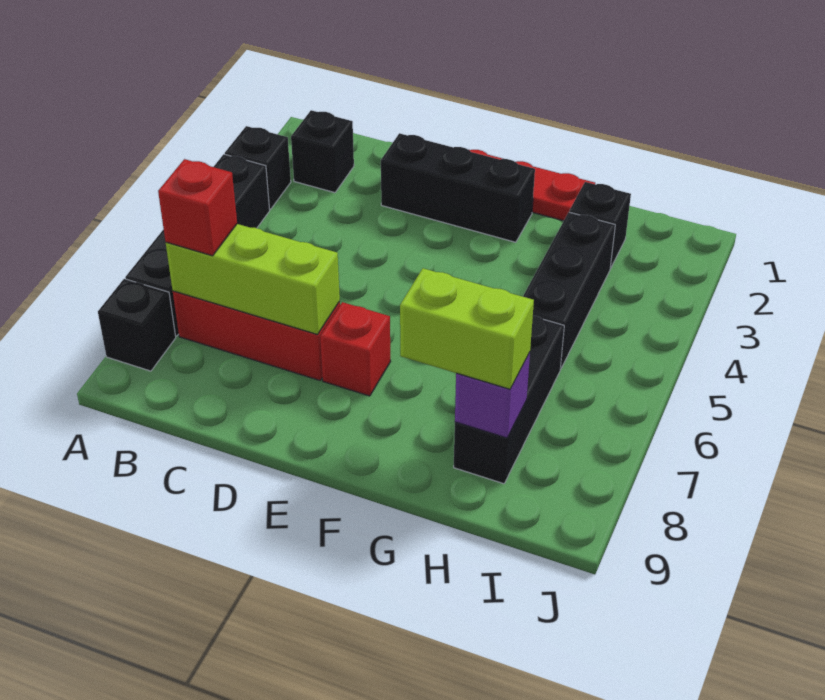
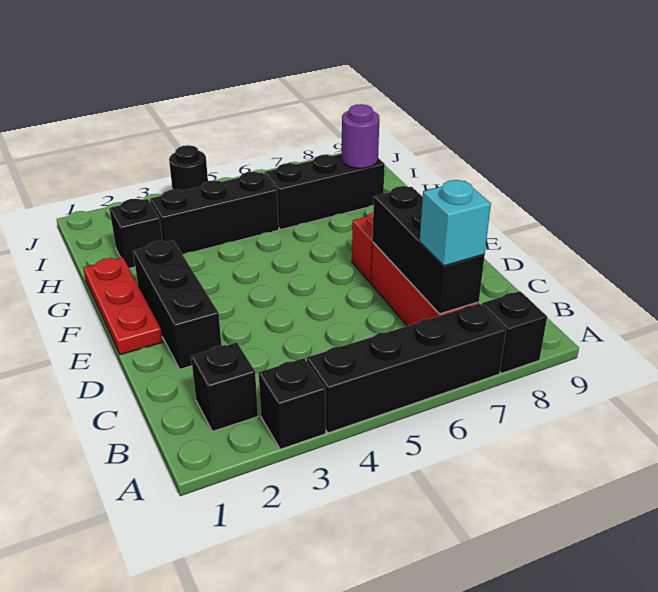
lime 1x3 brick [166,224,340,335] -> black 1x3 brick [372,186,485,314]
red 1x1 brick [158,159,237,256] -> cyan 1x1 brick [420,180,491,266]
lime 1x2 brick [400,268,534,389] -> none
purple 1x1 brick [455,353,530,438] -> purple 1x1 round brick [342,104,379,168]
none -> black 1x1 round brick [169,145,208,191]

